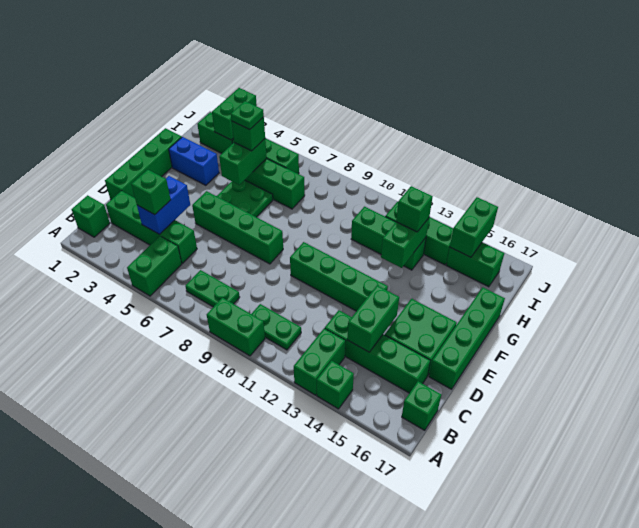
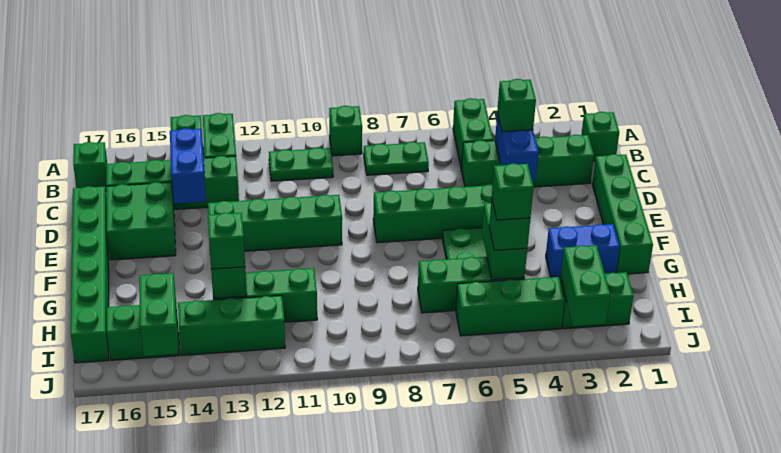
green 1x2 brick [207,298,265,356] -> green 1x1 brick [329,106,362,156]
green 1x2 brick [347,285,399,352] -> blue 1x2 brick [170,128,206,204]
green 1x4 brick [429,287,505,389] -> green 1x6 brick [71,186,109,363]
green 1x1 plate [231,101,264,130] -> green 1x1 brick [492,163,534,220]

